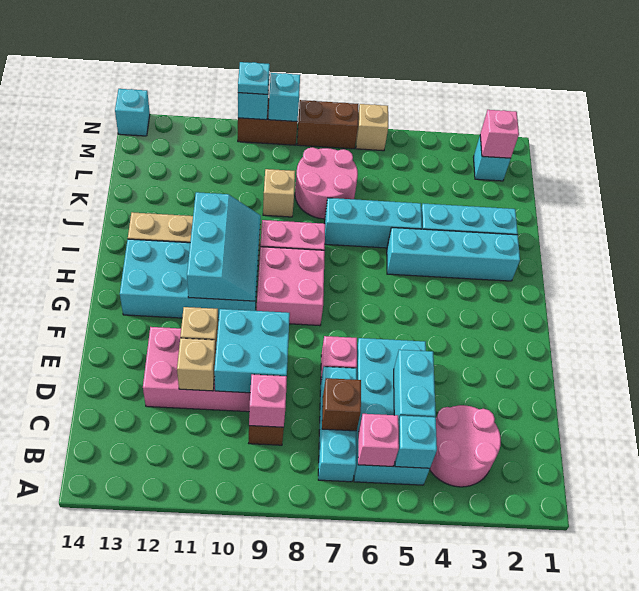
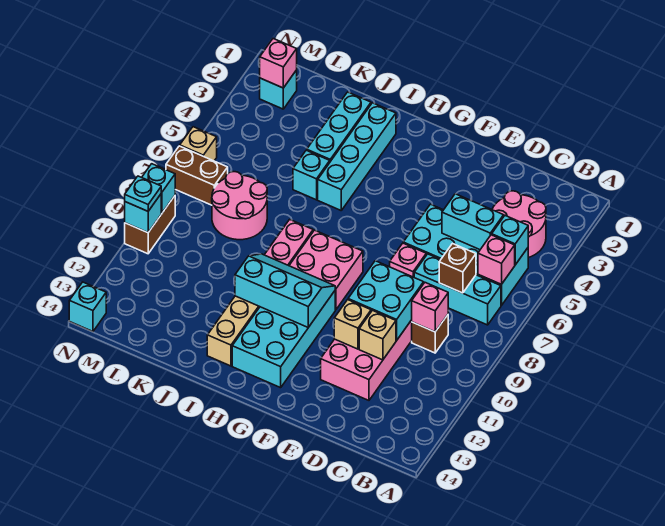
cyan 1x3 brick [325,198,422,248] -> cyan 1x1 brick [293,150,330,200]
tan 1x1 brick [263,169,295,217] -> none
brown 1x2 brick [297,100,358,149] -> brown 1x2 brick turned to [166,146,228,205]

